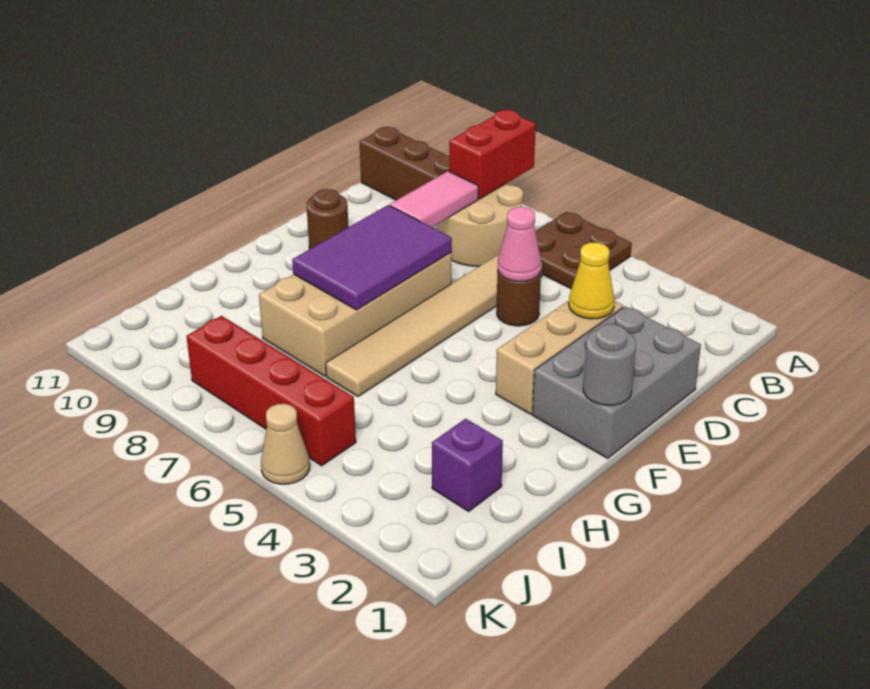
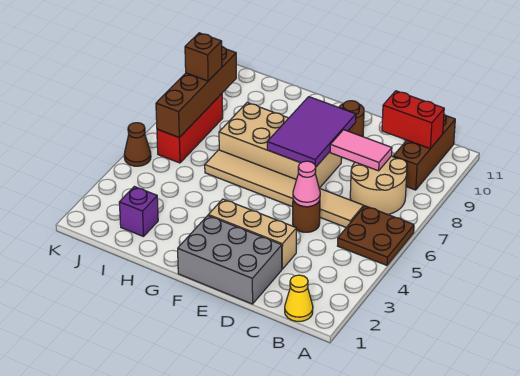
red 1x2 brick [449,110,536,199] -> red 1x2 brick moved to [382,91,444,148]
yellow 1x1 cone [569,243,615,319] -> yellow 1x1 cone moved to [285,275,313,321]
purple 2x3 tile [292,205,452,310] -> purple 2x3 tile turned to [267,97,356,167]
grey 1x1 round brick [583,324,636,405] -> none
red 1x4 brick [186,316,356,466] -> red 1x3 brick [157,94,223,163]
none -> brown 1x4 brick [156,47,236,137]
none -> brown 1x1 brick [185,33,222,81]
tan 1x1 cone [261,404,310,484] -> brown 1x1 cone [124,123,151,166]

